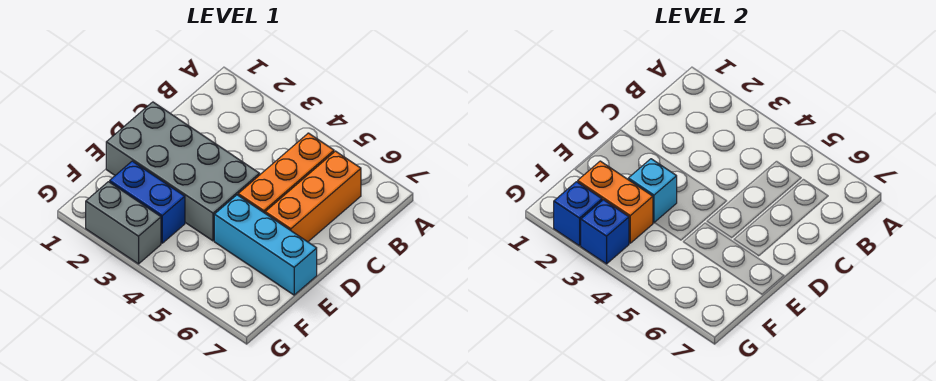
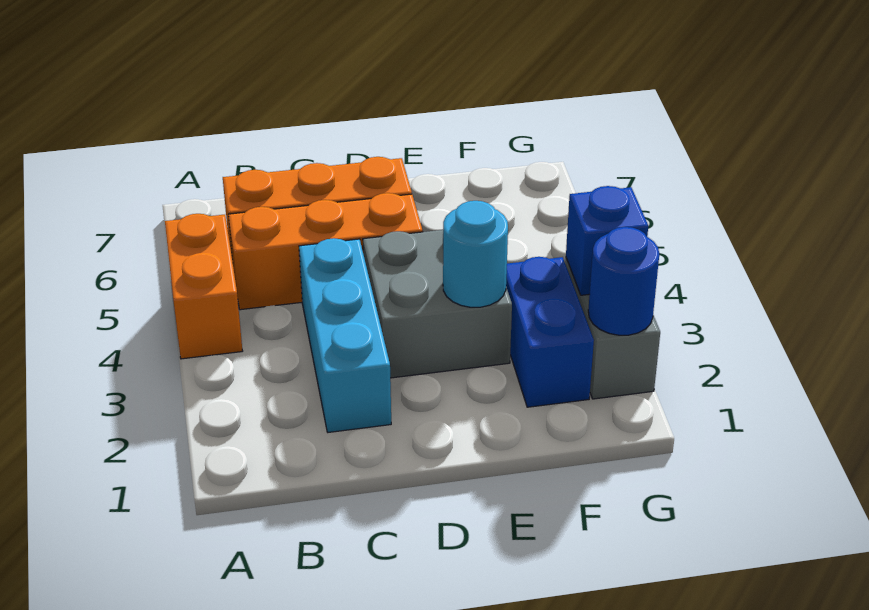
grey 2x4 brick [106,102,260,241] -> grey 2x2 brick [363,230,512,378]
cyan 1x1 brick [628,159,677,223] -> cyan 1x1 round brick [443,201,508,307]
cyan 1x3 brick [214,195,317,295] -> cyan 1x3 brick moved to [299,238,391,432]
orange 1x2 brick [578,161,653,243] -> orange 1x2 brick moved to [165,214,242,359]
blue 1x1 brick [554,182,602,246] -> blue 1x1 round brick [588,227,659,335]

